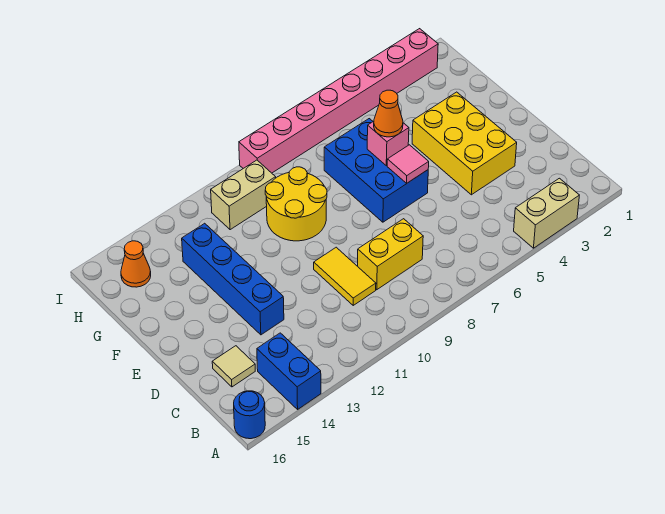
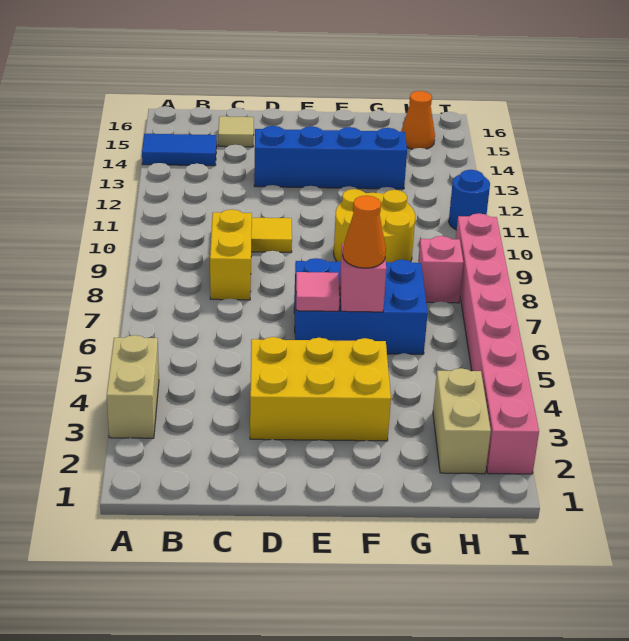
blue 1x2 brick [257,333,321,409] -> blue 1x2 tile [142,134,217,166]
blue 1x1 round brick [234,391,265,439] -> blue 1x1 round brick moved to [449,170,490,230]
none -> pink 1x1 brick [418,236,464,303]
tan 1x2 brick [211,160,276,230] -> tan 1x2 brick moved to [433,368,491,474]

